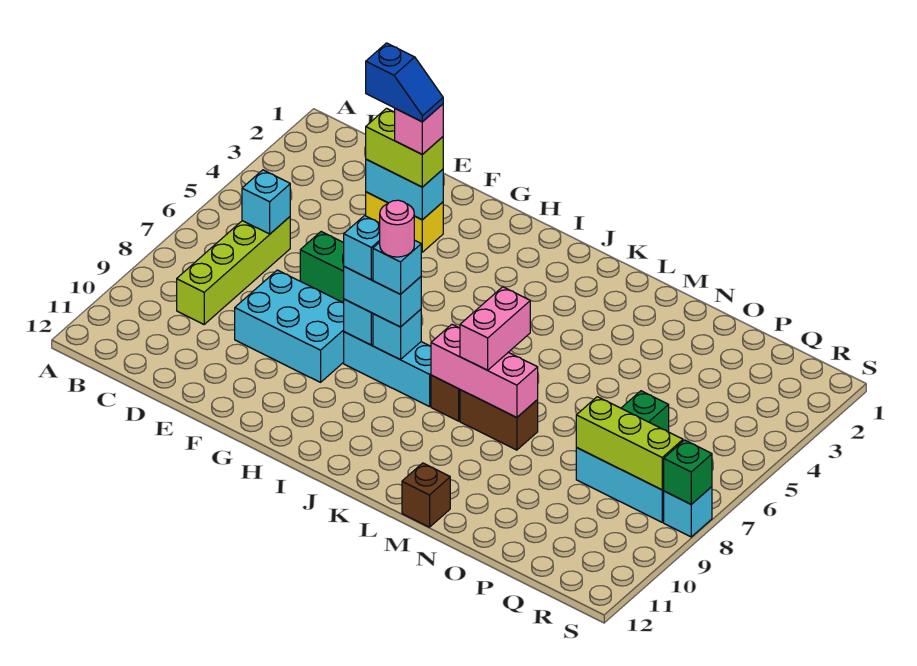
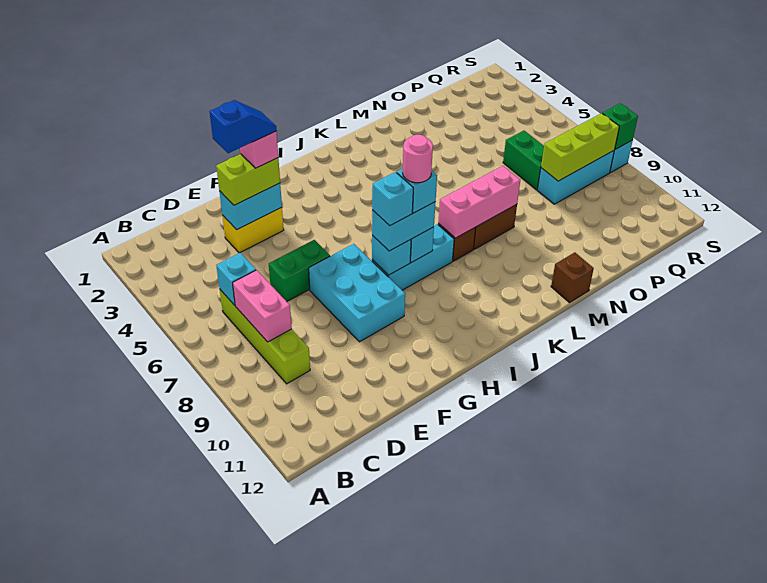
cyan 2x3 brick [235,270,344,382] -> cyan 2x3 brick turned to [309,244,405,342]
pink 1x2 brick [460,287,530,370] -> pink 1x2 brick moved to [233,270,292,342]

